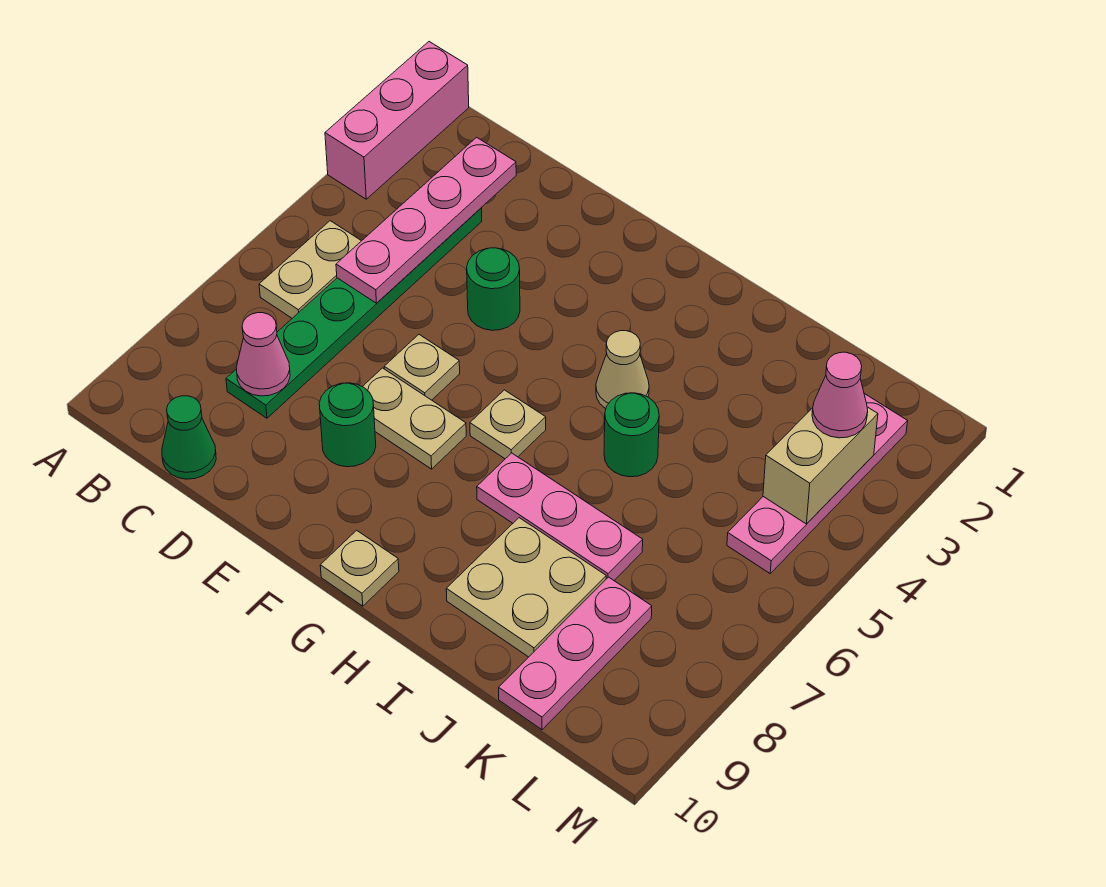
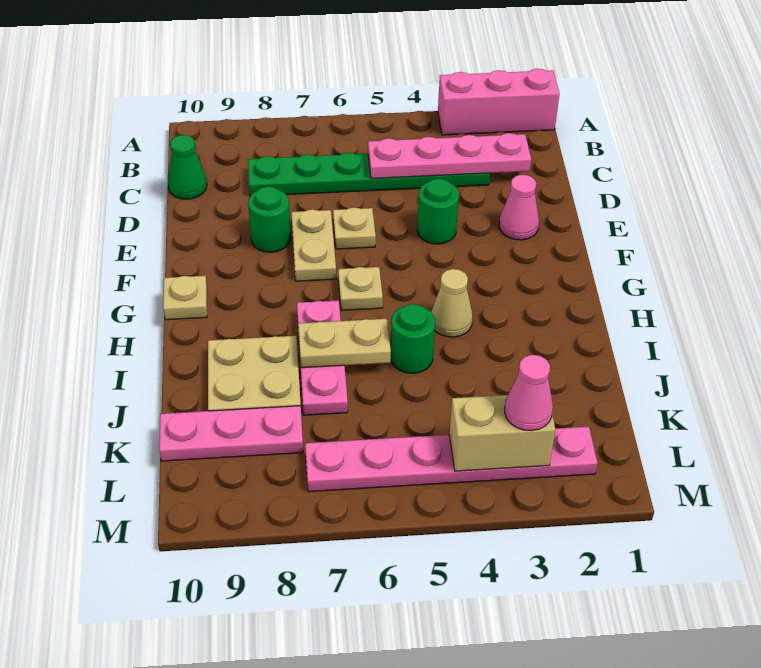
tan 1x2 plate [259,221,361,318] -> tan 1x2 plate moved to [298,319,391,368]
pink 1x1 cone [236,313,290,396] -> pink 1x1 cone moved to [499,175,539,240]
pink 1x4 plate [727,394,907,573] -> pink 1x6 plate [305,427,597,492]

